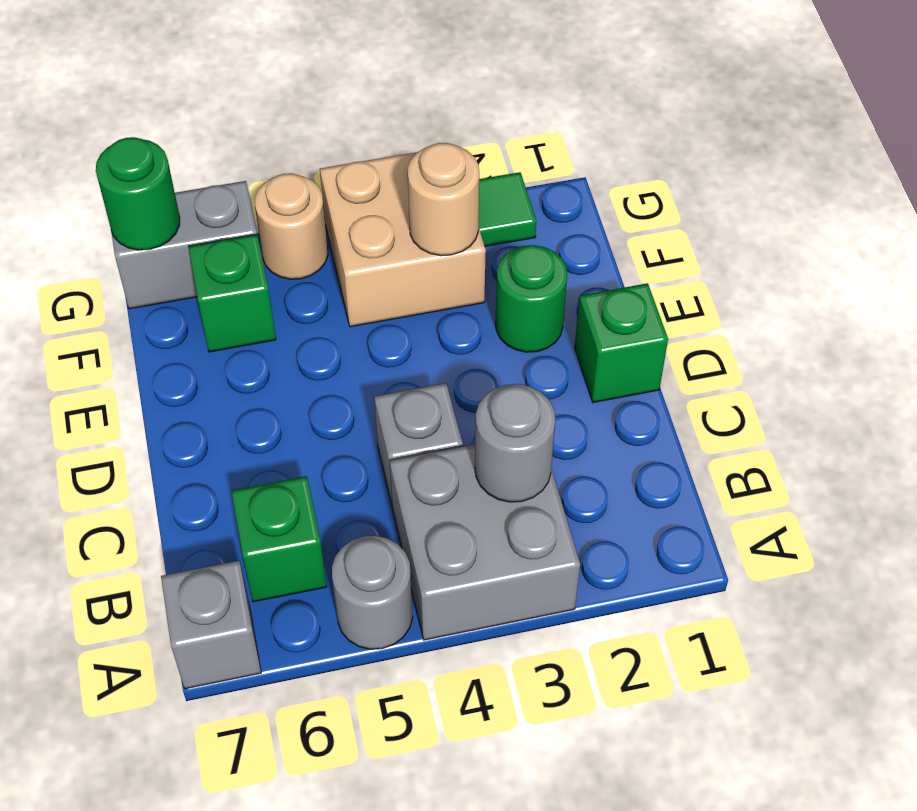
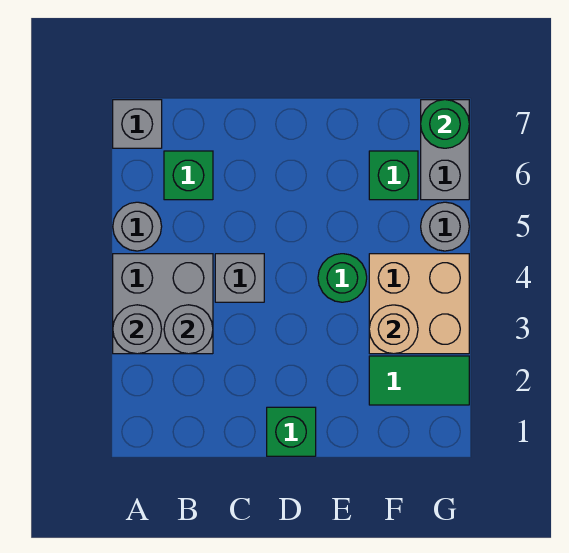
none -> grey 1x1 round brick [113,305,162,354]
green 1x1 round brick [495,245,567,352] -> green 1x1 round brick moved to [318,254,367,302]
green 1x1 tile [479,172,536,246] -> green 1x2 tile [369,356,469,405]
tan 1x1 round brick [255,173,328,279] -> grey 1x1 round brick [421,202,469,251]

